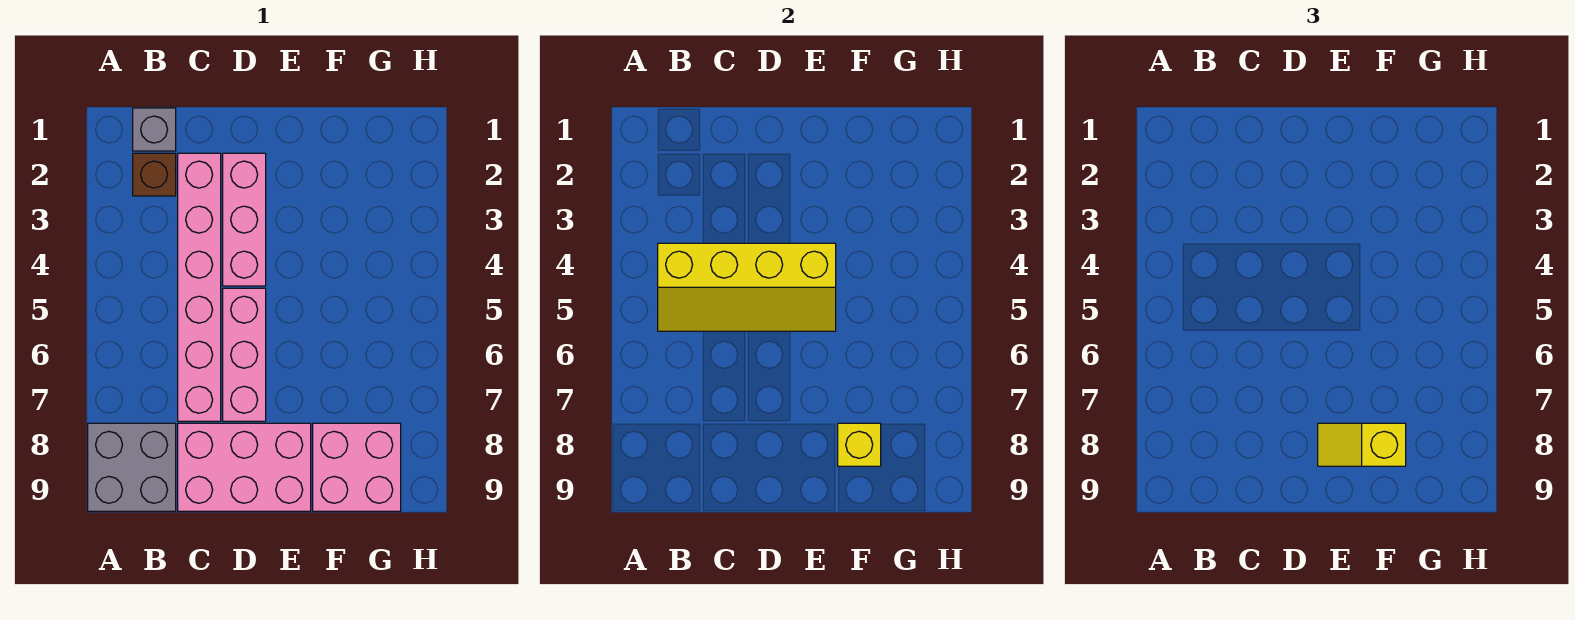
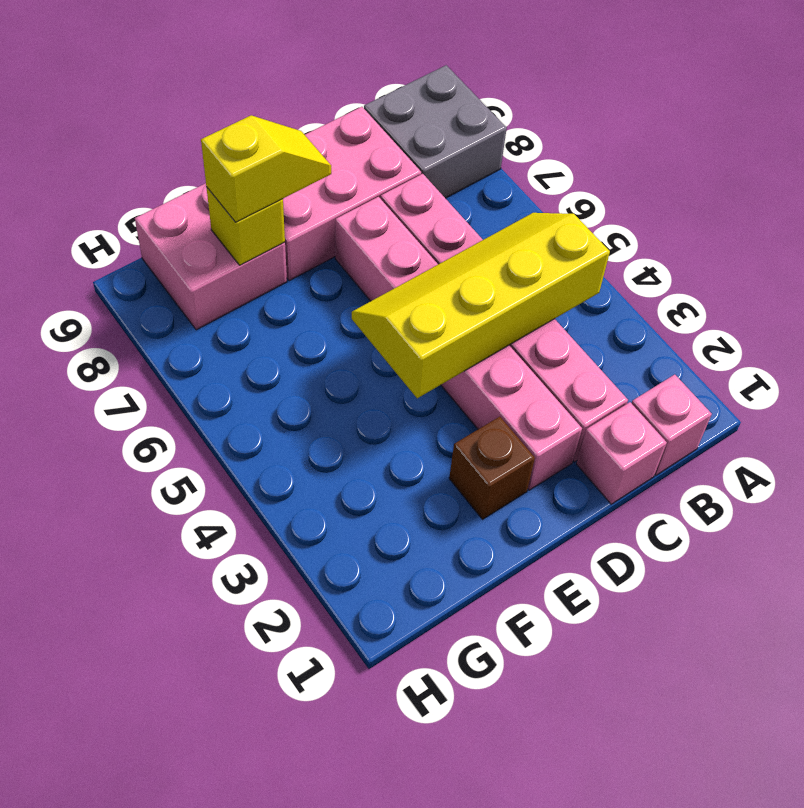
grey 1x1 brick [133,108,176,151] -> pink 1x1 brick [632,375,712,476]
brown 1x1 brick [133,153,176,196] -> brown 1x1 brick moved to [449,417,535,519]
none -> pink 1x1 brick [576,402,667,504]

